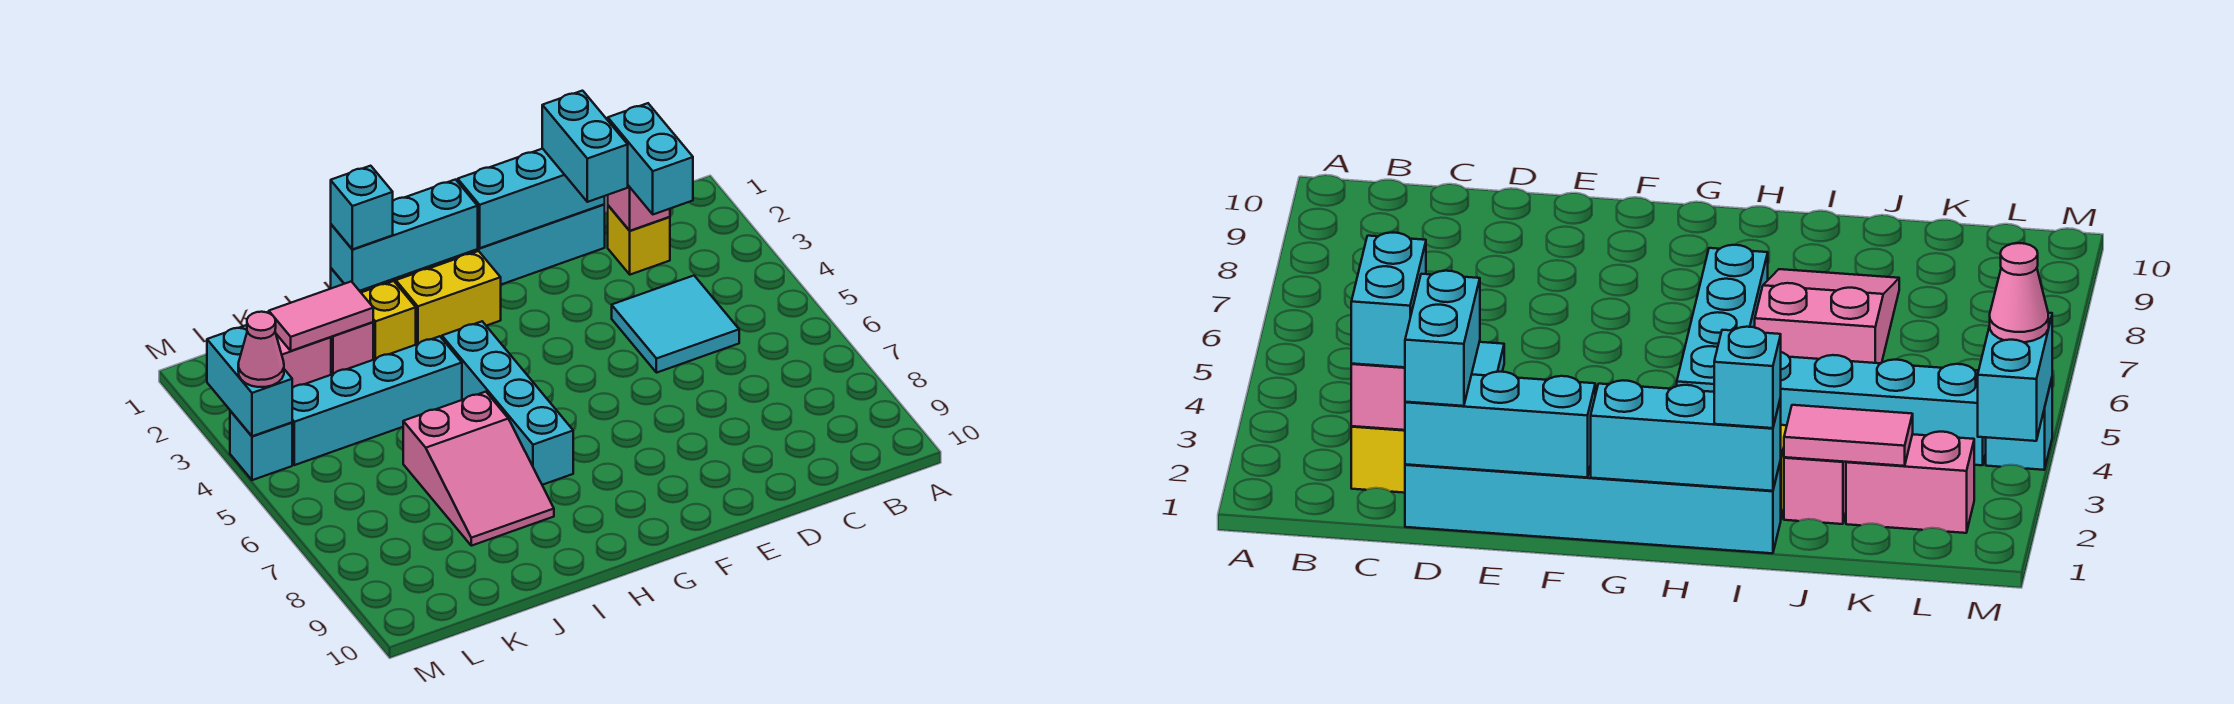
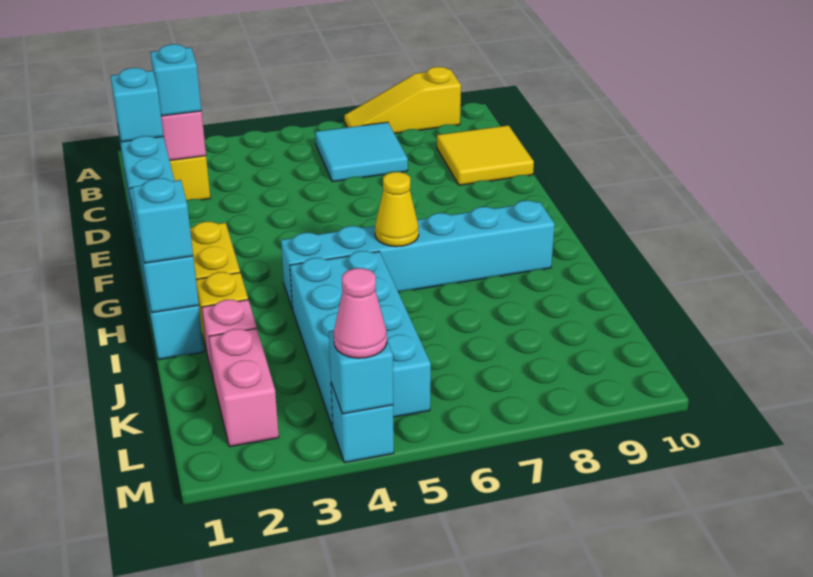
none -> yellow 1x3 slope [344,67,461,133]
cyan 1x2 brick [608,103,693,214] -> cyan 1x1 brick [150,44,201,116]
cyan 2x2 tile [612,276,739,373] -> cyan 2x2 tile moved to [315,122,408,182]
none -> yellow 2x2 tile [437,125,534,185]
cyan 1x2 brick [542,91,628,202] -> cyan 1x1 brick [111,68,164,142]
cyan 1x4 brick [442,321,573,485] -> cyan 1x6 brick [281,201,555,309]
none -> yellow 1x1 cone [375,172,419,247]
cyan 1x4 brick [292,336,462,465] -> cyan 2x4 brick [290,251,431,428]
pink 2x3 slope [403,392,554,546] -> none
pink 1x2 tile [269,281,373,351] -> none
cyan 1x2 brick [207,325,292,436] -> cyan 1x1 brick [329,330,393,414]

